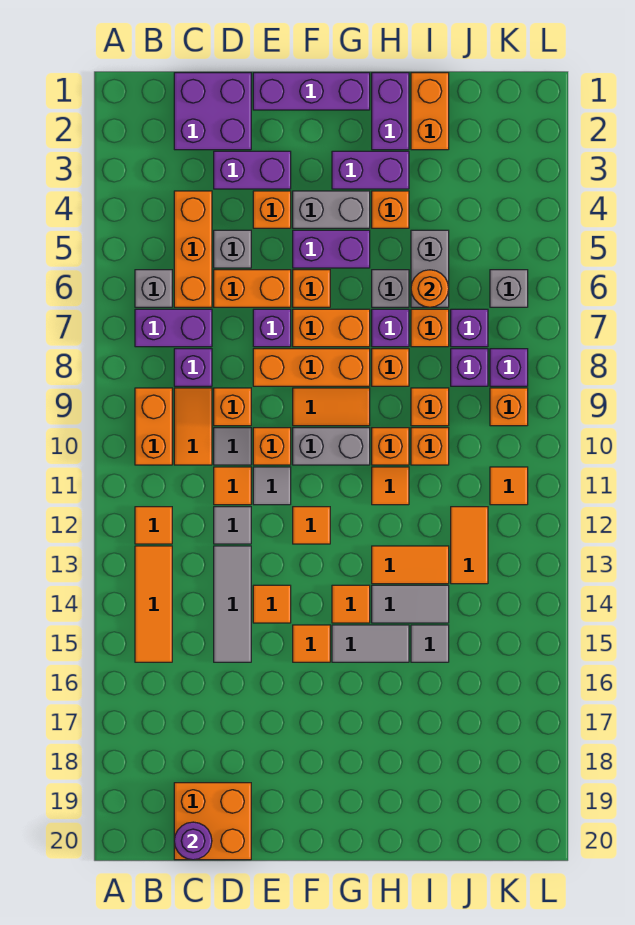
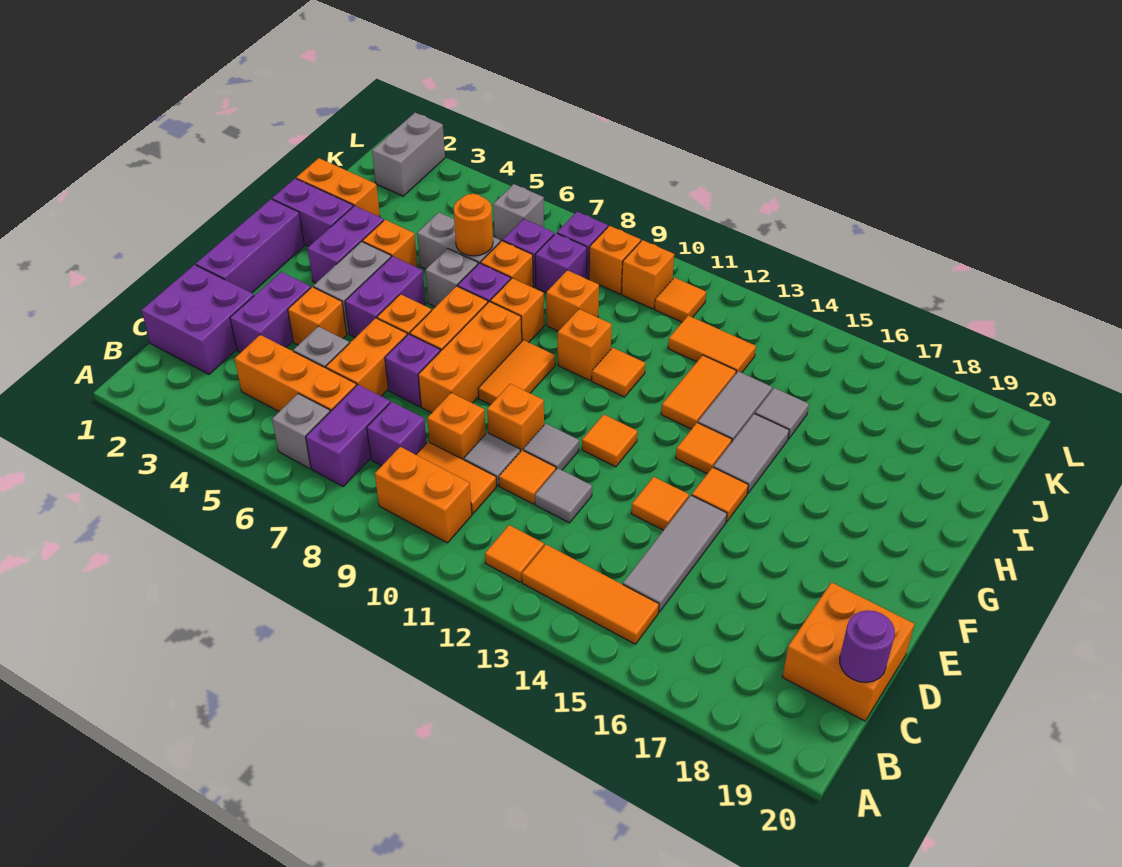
grey 1x3 tile [214,546,251,662] -> grey 1x3 tile turned to [623,495,727,612]
grey 1x2 brick [293,428,370,465] -> grey 1x2 brick moved to [372,113,445,196]
orange 1x1 brick [411,428,449,465] -> orange 1x1 brick moved to [622,240,674,309]

